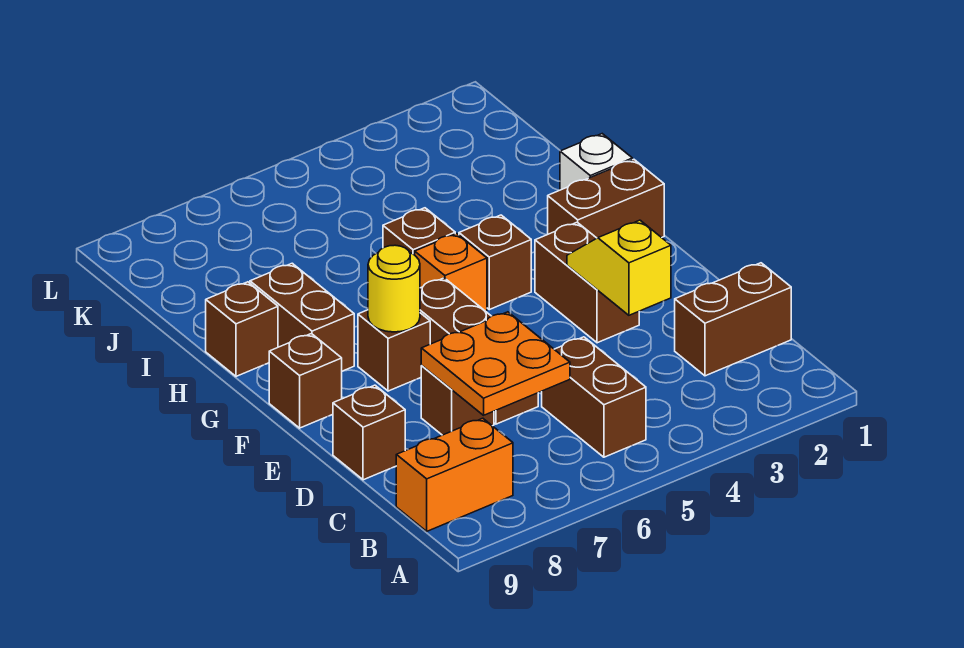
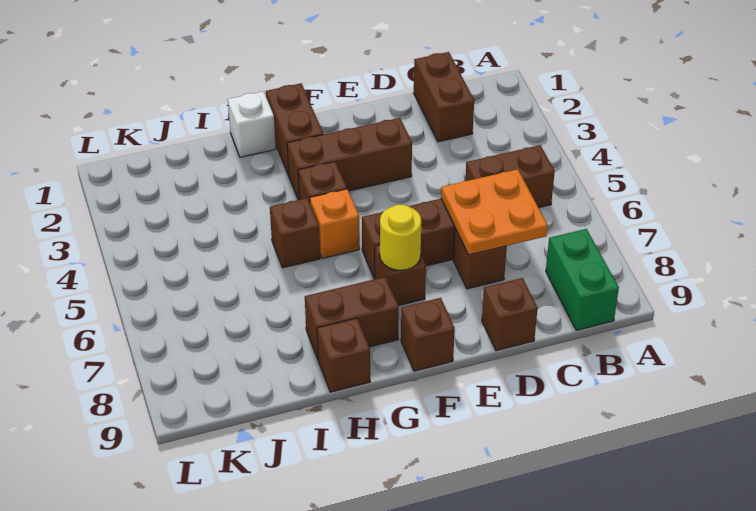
orange 1x2 brick [396,418,513,531] -> green 1x2 brick [546,229,619,330]
yellow 1x2 slope [567,220,671,315] -> none
brown 1x2 brick [535,222,639,343] -> brown 1x3 brick [287,118,412,200]

